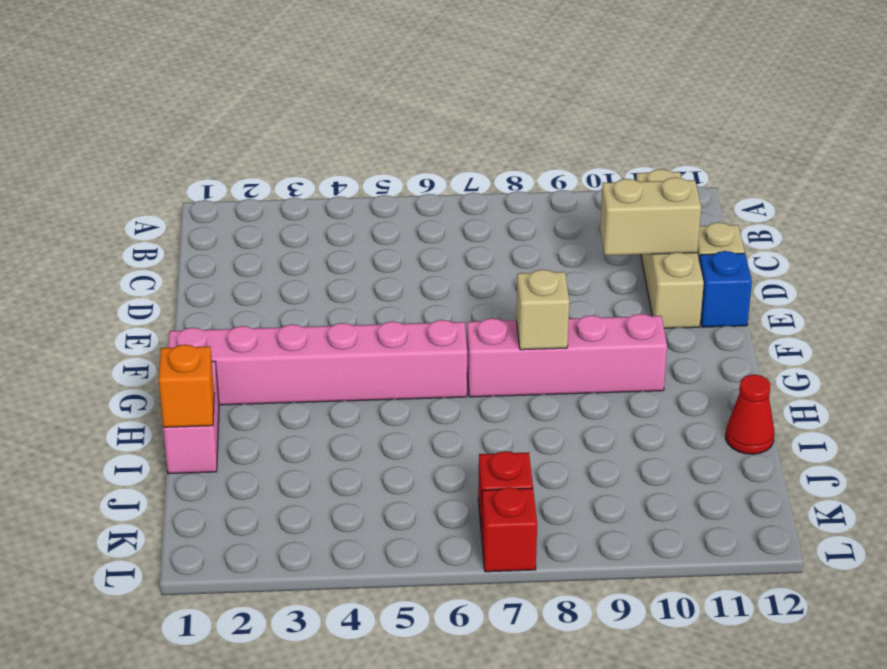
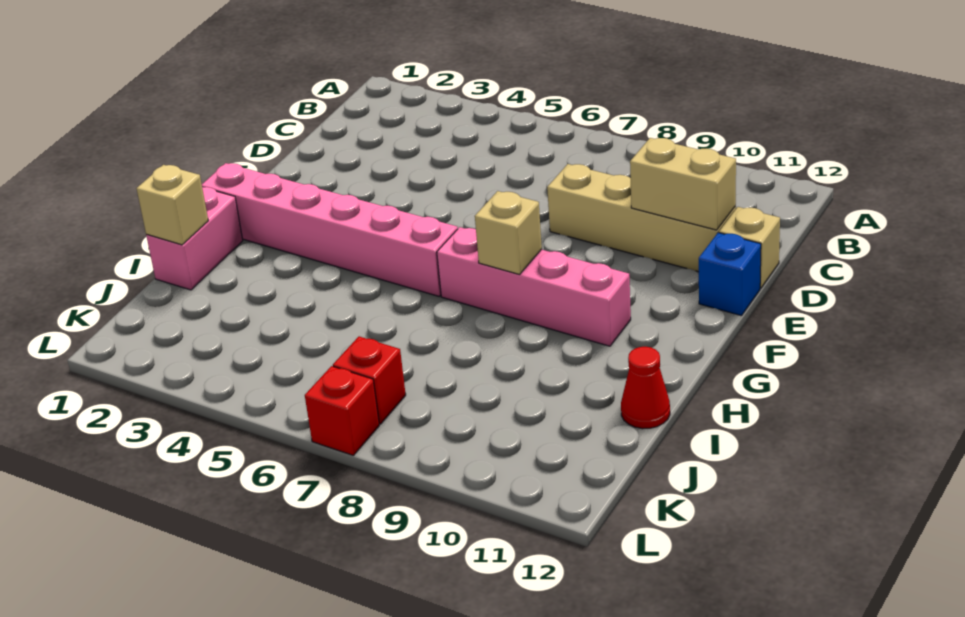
tan 1x4 brick [636,169,704,328] -> tan 1x4 brick turned to [547,164,736,272]
orange 1x1 brick [159,344,214,427] -> tan 1x1 brick [137,165,208,245]

